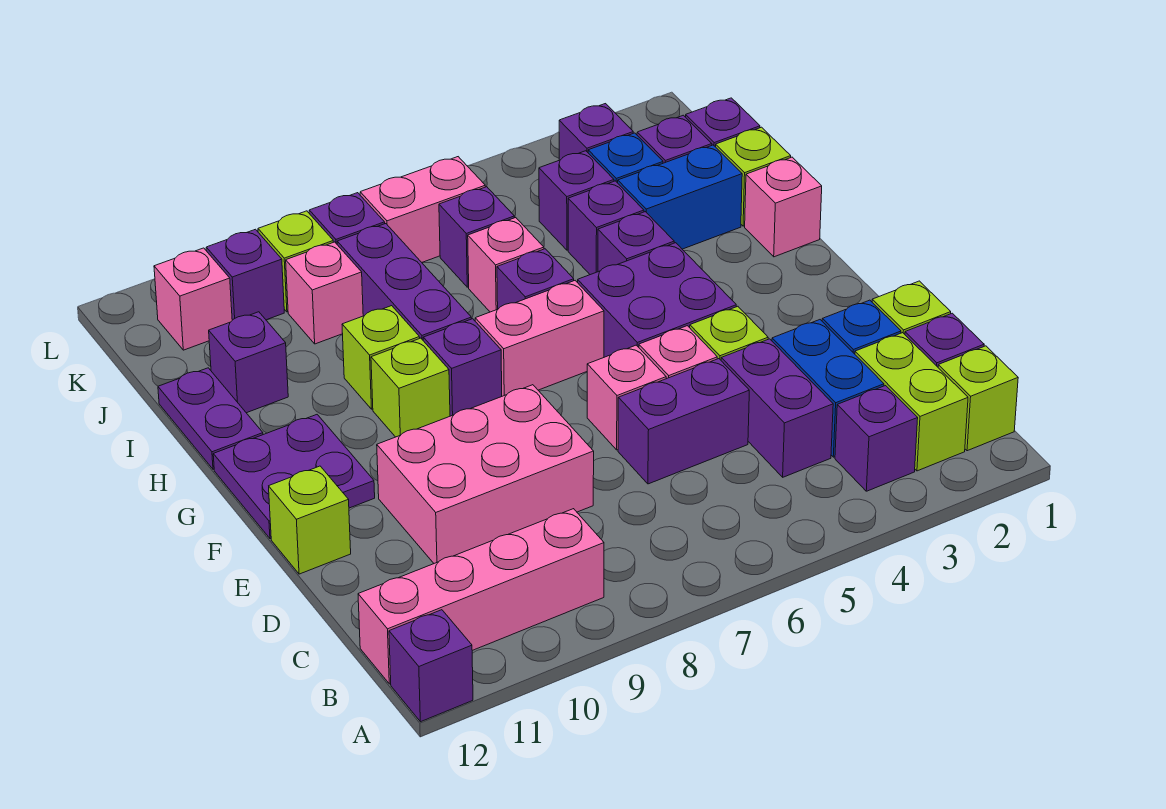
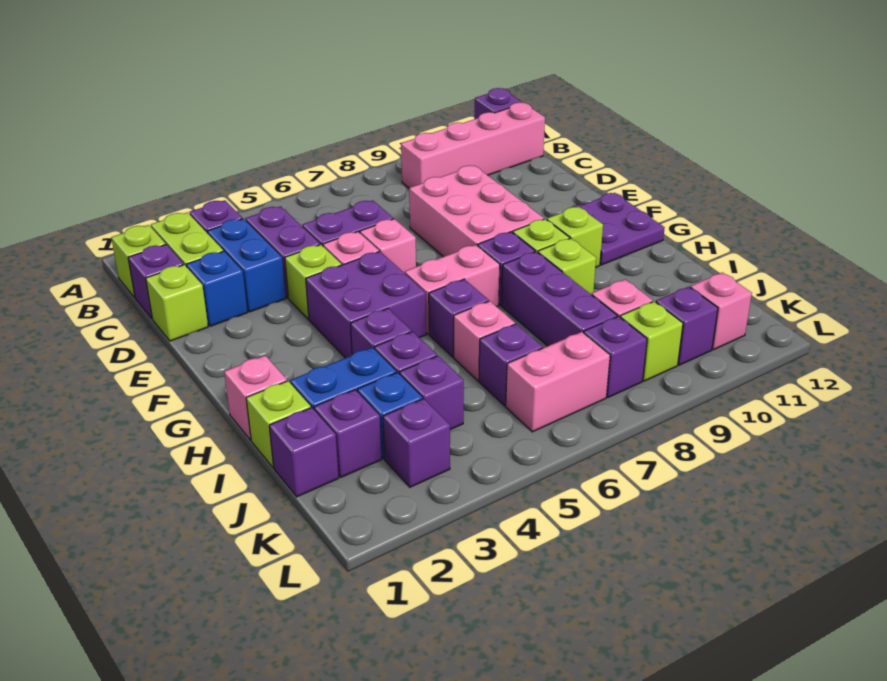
pink 2x3 brick [377,385,594,563] -> pink 2x3 brick turned to [409,166,544,257]
lime 1x1 brick [269,466,351,574] -> lime 1x1 brick moved to [547,207,603,267]
purple 1x2 plate [158,368,263,469] -> none
purple 1x1 brick [209,312,288,413] -> none

